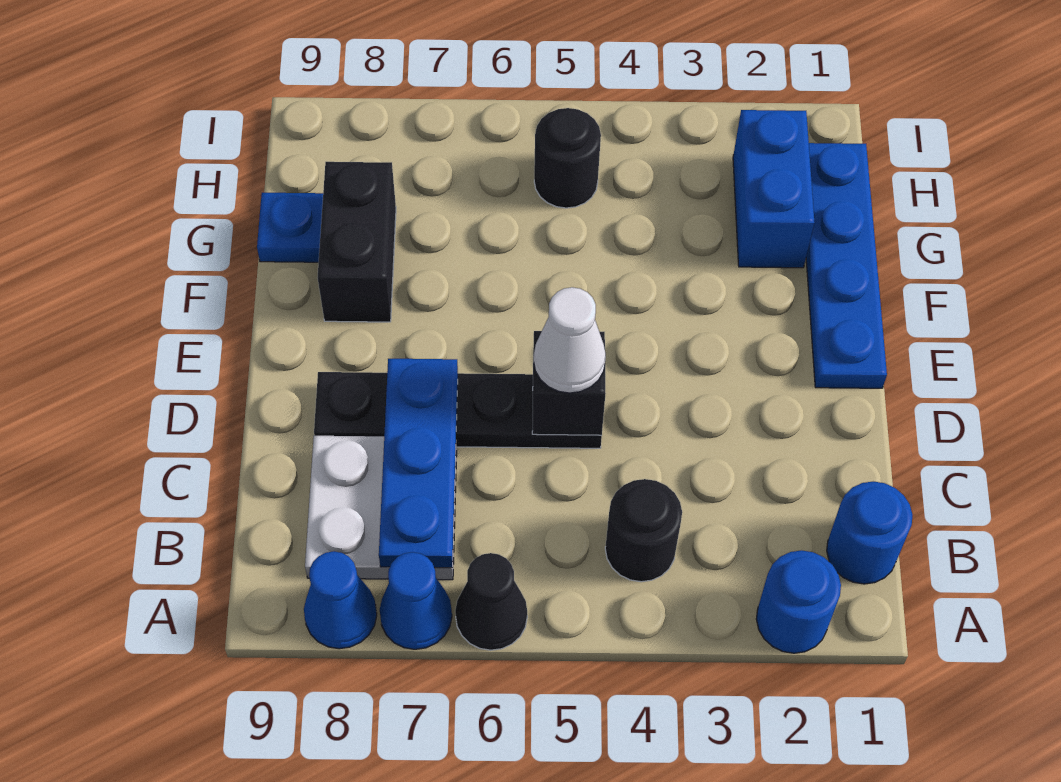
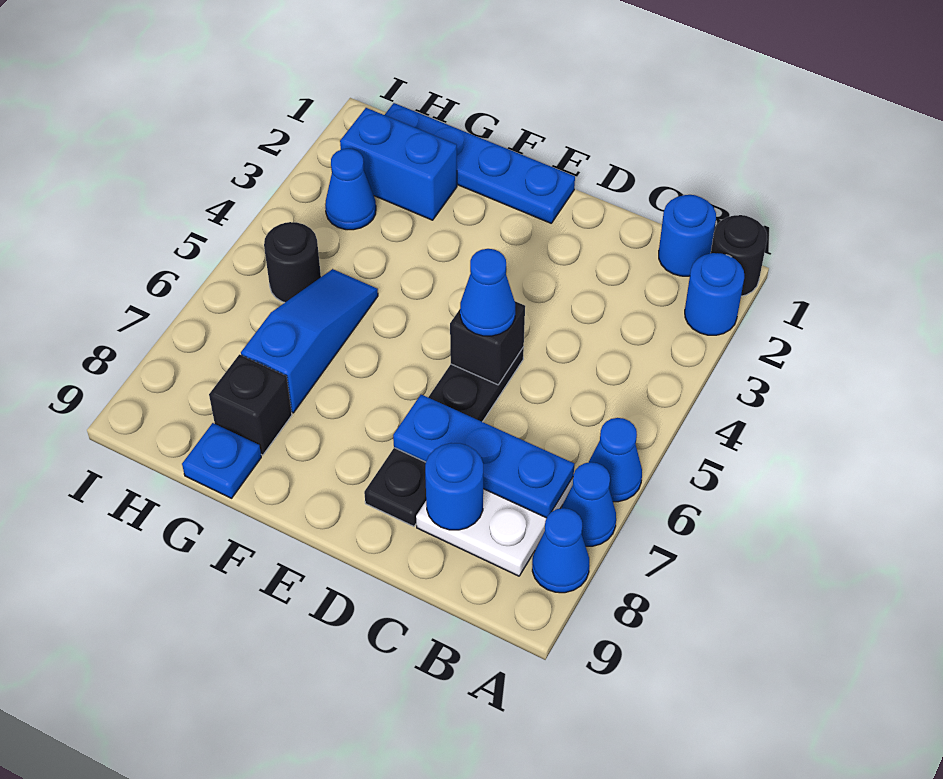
black 1x1 cone [455,553,527,650] -> blue 1x1 cone [589,418,642,502]
black 1x1 round brick [605,479,682,582] -> black 1x1 round brick moved to [711,215,767,296]
none -> blue 1x1 round brick [425,443,483,530]
white 1x1 cone [534,287,606,393] -> blue 1x1 cone [460,249,515,336]
black 1x2 brick [318,162,396,322] -> black 1x1 brick [209,354,292,455]
none -> blue 1x3 slope [241,269,378,413]
none -> blue 1x1 cone [325,149,376,230]

